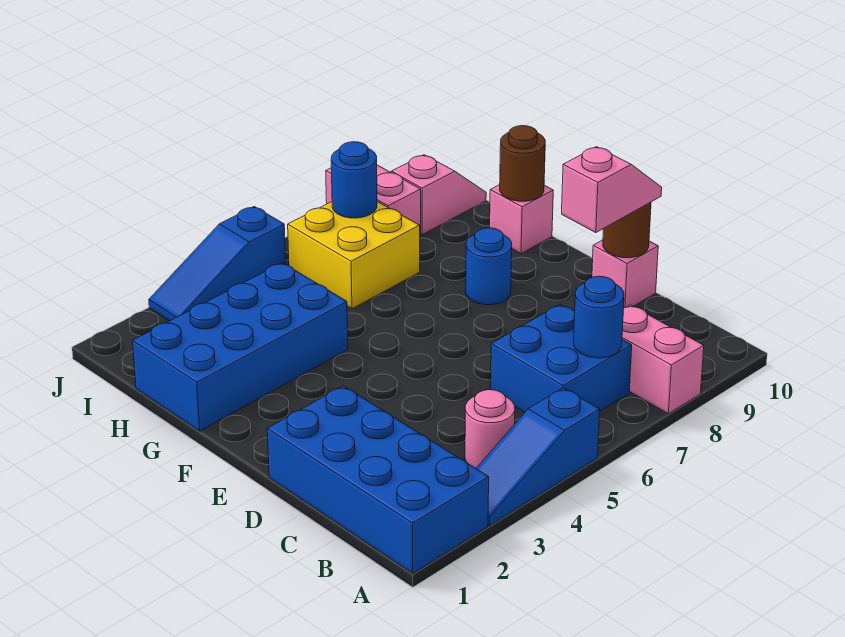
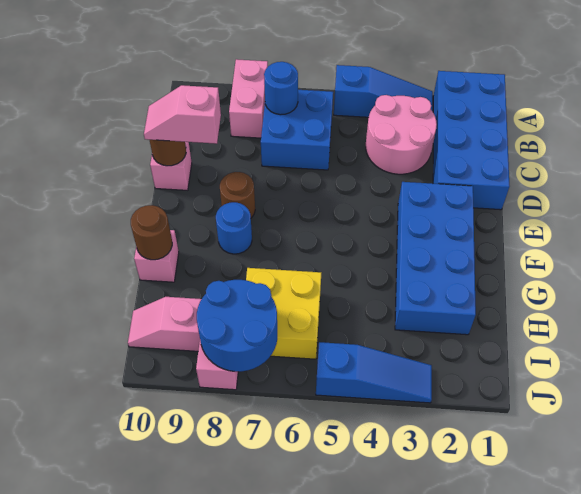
pink 1x1 round brick [465,390,515,468] -> pink 2x2 round brick [366,95,437,174]
none -> brown 1x1 round brick [220,172,255,218]
blue 2x4 brick [133,263,348,431] -> blue 2x4 brick turned to [395,182,476,335]
blue 1x1 round brick [331,142,377,218] -> blue 2x2 round brick [197,280,277,372]

